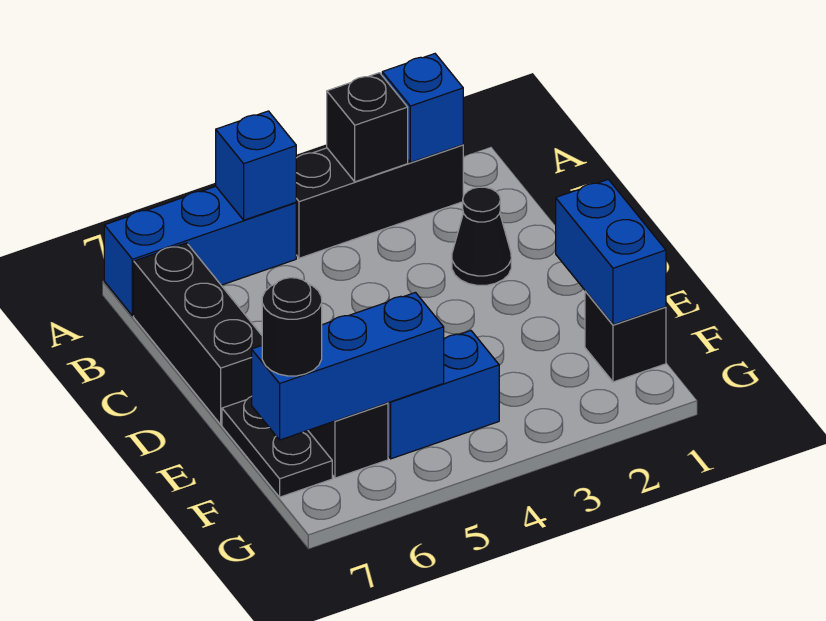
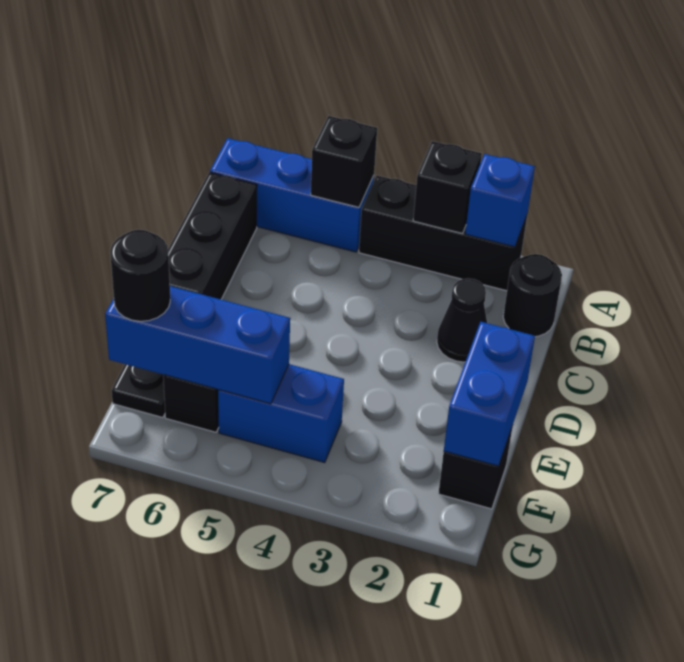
blue 1x1 brick [216,111,296,220] -> black 1x1 brick [311,116,377,207]
none -> black 1x1 round brick [503,254,562,337]

